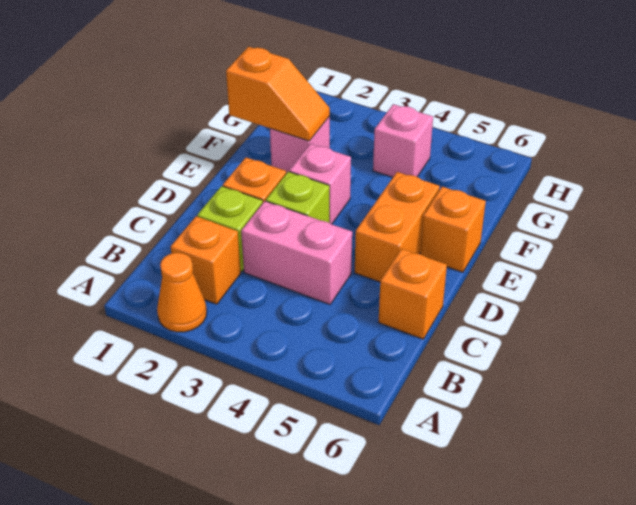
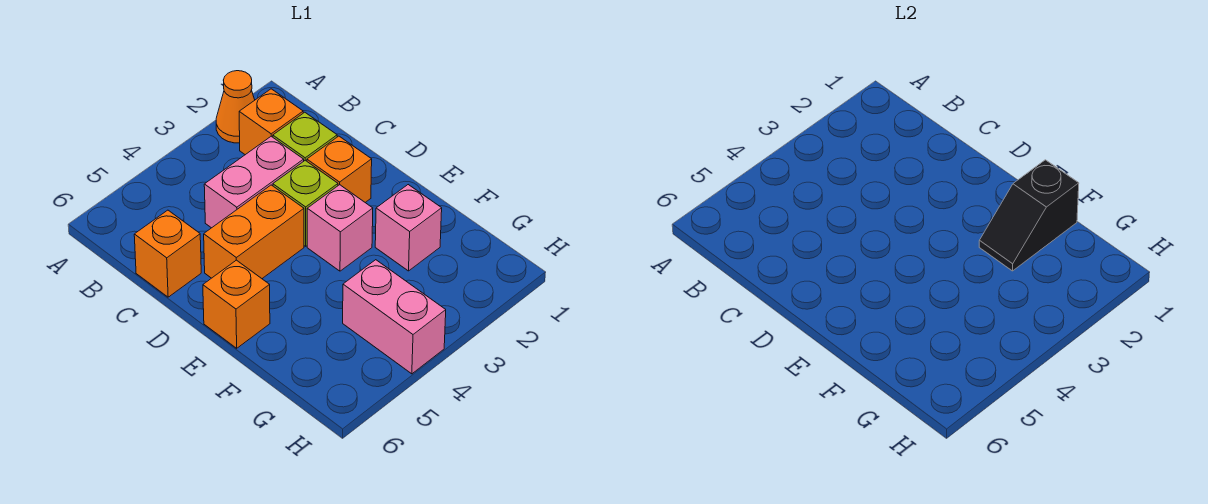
orange 1x2 brick [355,172,440,282] -> orange 1x2 brick turned to [204,185,304,278]
orange 1x2 slope [226,47,330,141] -> black 1x2 slope [979,160,1079,271]
pink 1x1 brick [373,104,433,177] -> pink 1x2 brick [343,260,446,374]

